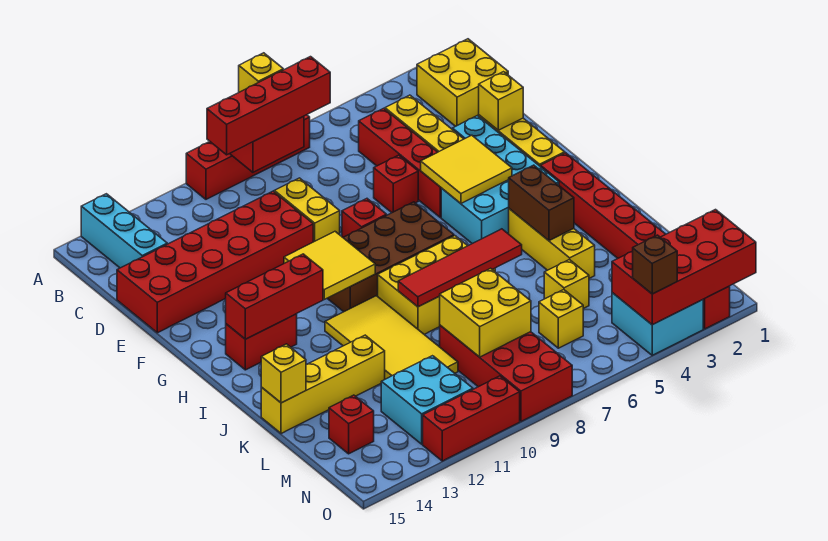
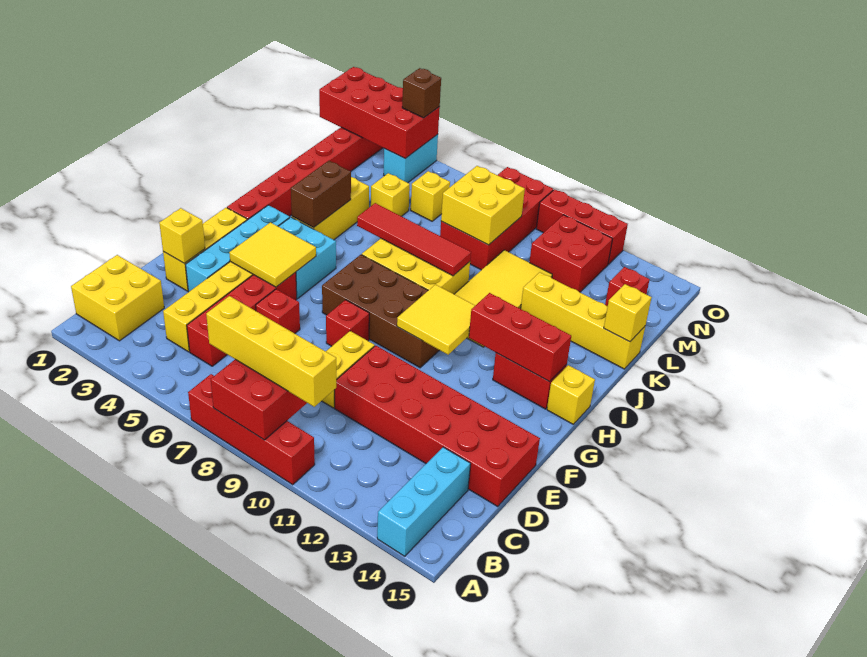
yellow 1x1 brick [239,53,283,92] -> yellow 1x1 brick moved to [547,365,595,424]
red 1x4 brick [207,57,330,155] -> yellow 1x4 brick [206,296,336,407]
cyan 2x2 brick [381,356,473,444] -> red 2x2 brick [529,215,613,292]
cyan 2x2 brick [612,293,703,355] -> cyan 1x2 brick [384,134,438,183]

